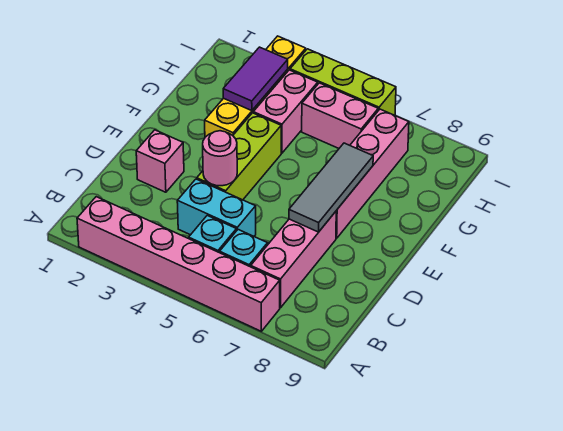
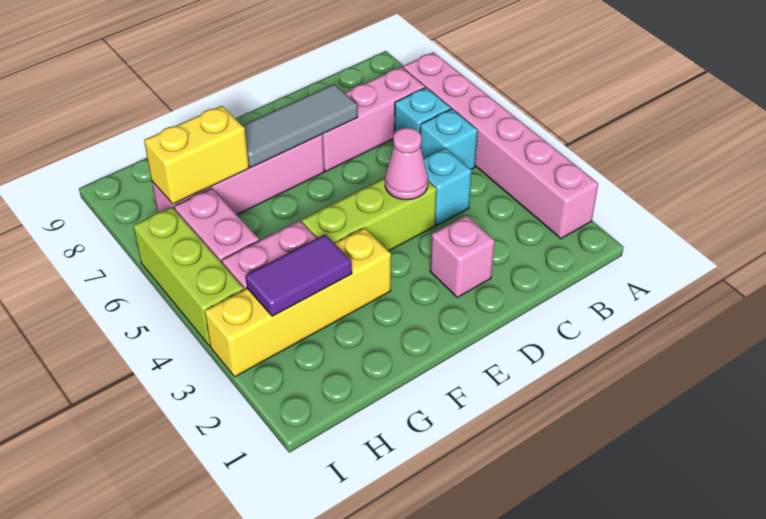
cyan 1x2 brick [177,179,256,236] -> cyan 1x1 brick [423,148,472,225]
pink 1x1 round brick [203,131,237,186] -> pink 1x1 cone [385,128,428,200]
none -> yellow 1x2 brick [144,106,249,204]

